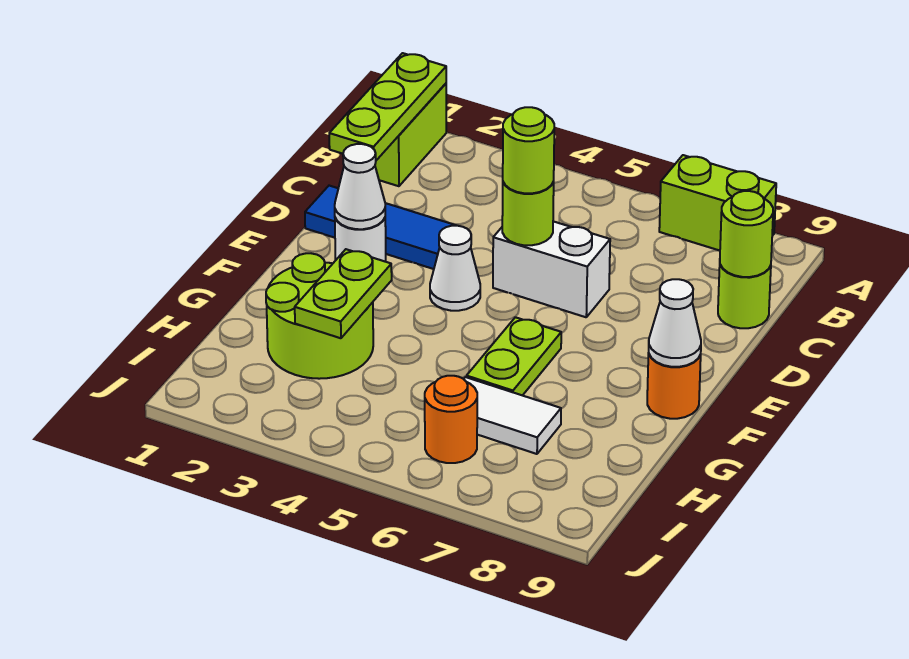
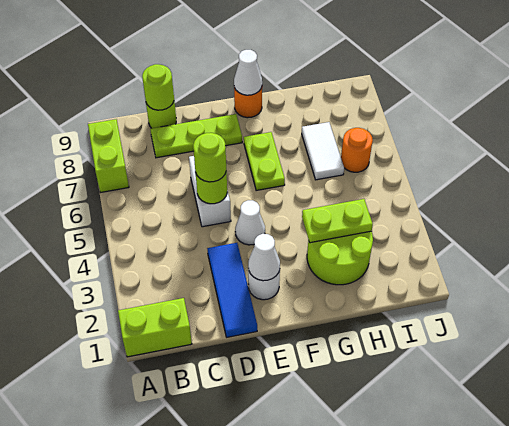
lime 1x3 plate [329,53,446,160] -> lime 1x3 plate moved to [150,114,242,158]
lime 1x2 plate [467,317,561,396] -> lime 1x2 plate turned to [244,132,285,190]

